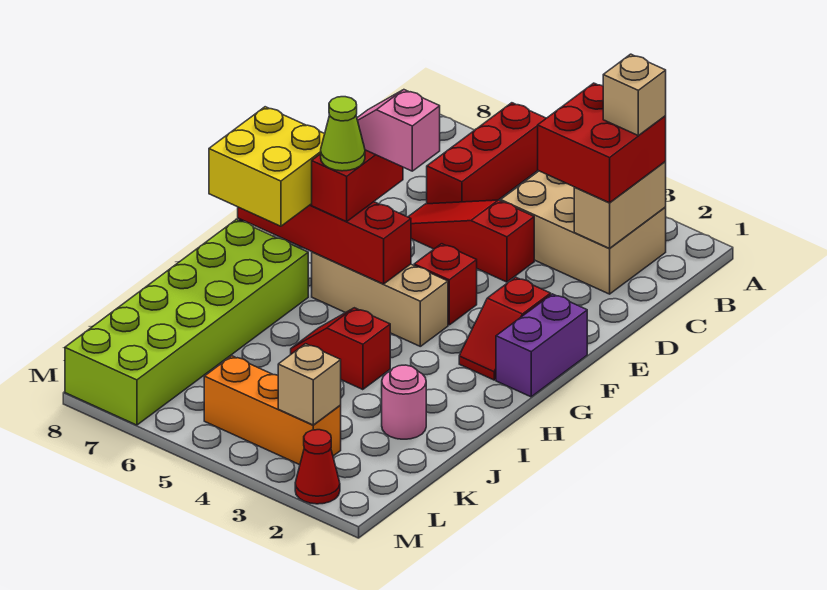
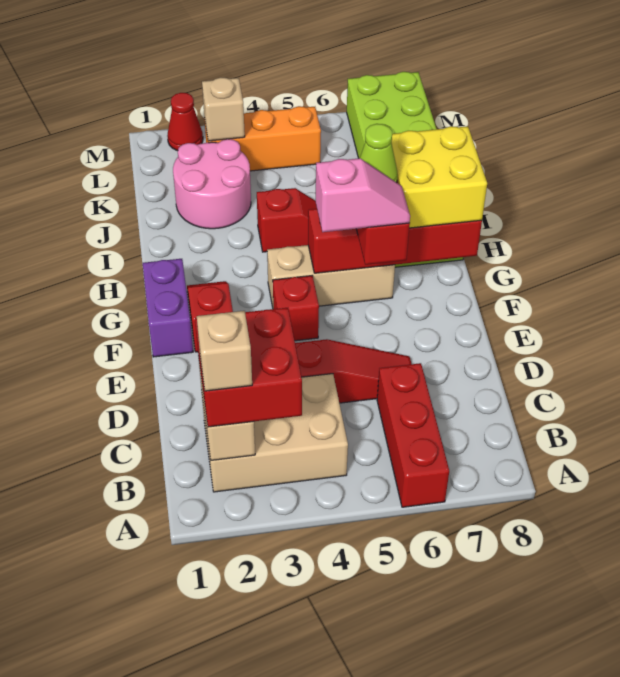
pink 1x1 round brick [382,365,426,439] -> pink 2x2 round brick [173,139,251,229]

